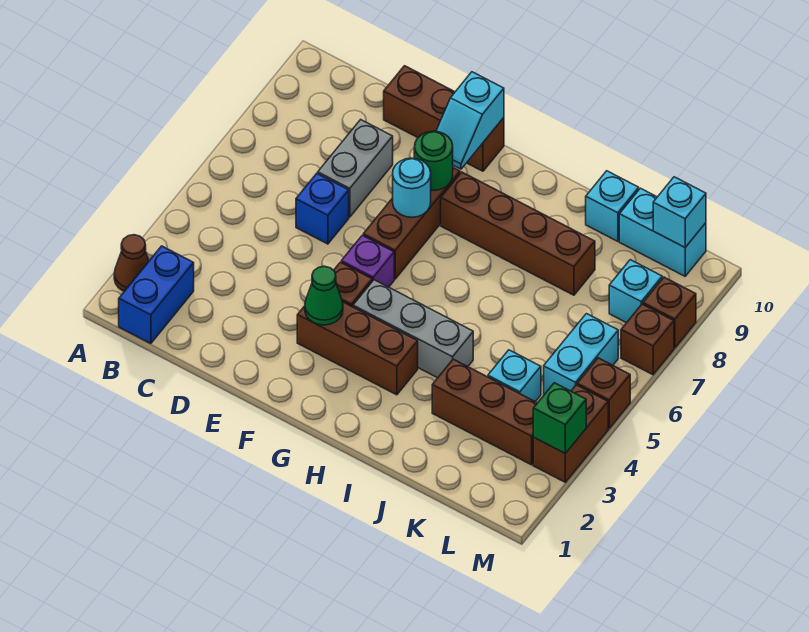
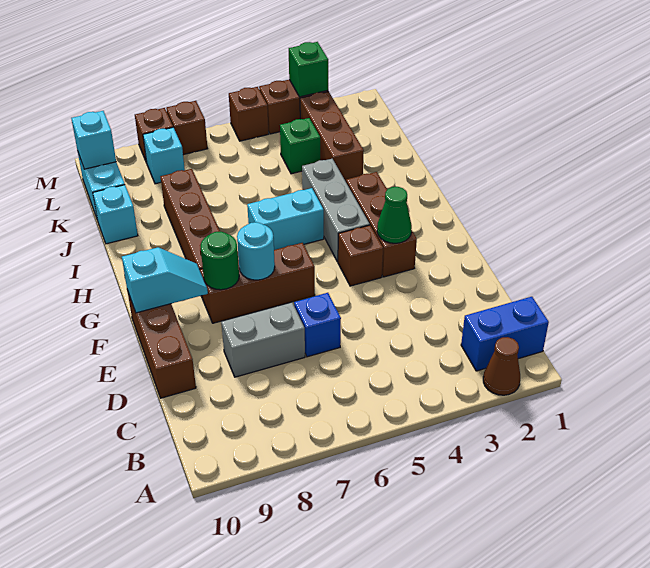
purple 1x1 brick [341,235,394,287] -> none
cyan 1x1 brick [488,350,541,402] -> green 1x1 brick [280,118,320,174]
cyan 1x2 brick [544,314,618,394] -> cyan 1x2 brick moved to [247,188,324,250]

